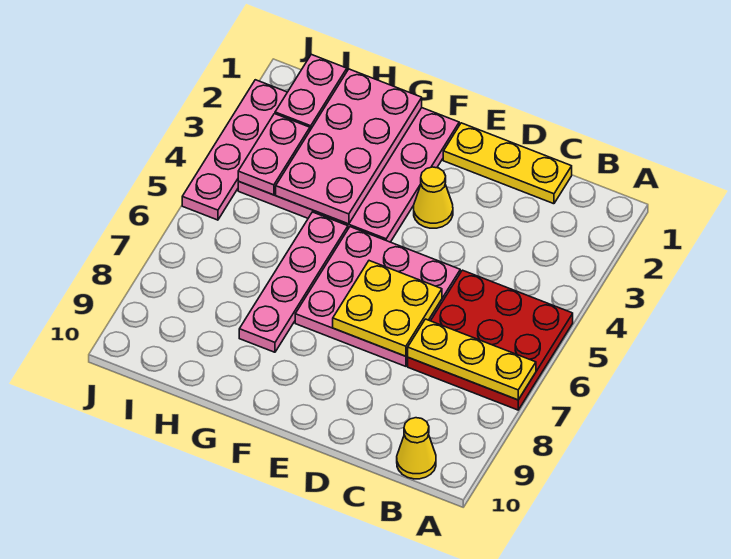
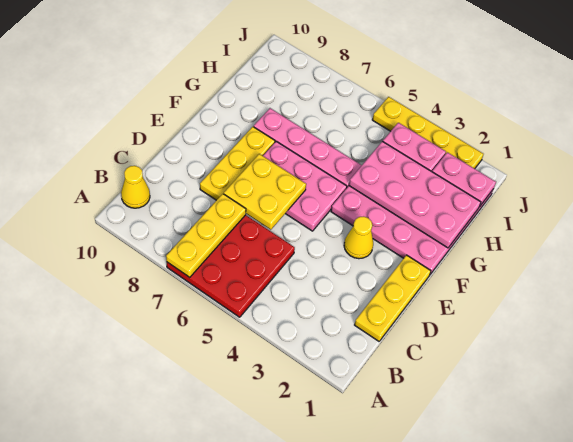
pink 3x3 plate [295,227,460,366] -> pink 2x3 plate [263,141,347,231]
none -> yellow 1x3 plate [200,127,275,200]
pink 1x4 plate [182,80,287,220] -> yellow 1x4 plate [372,97,483,169]

